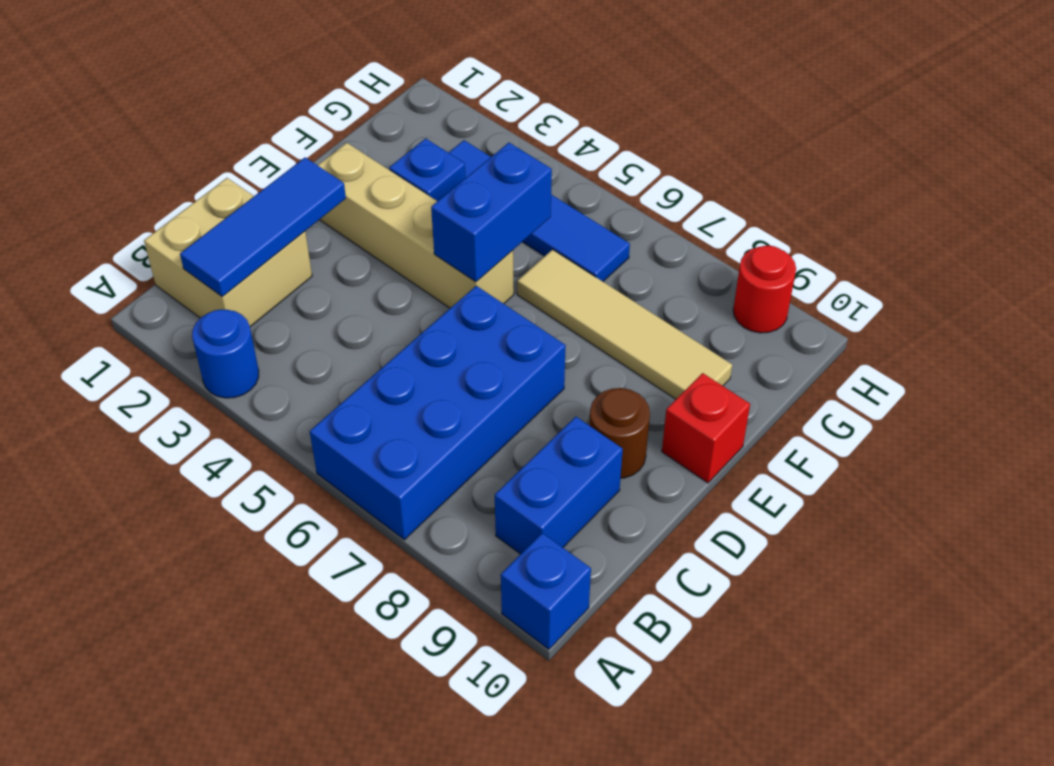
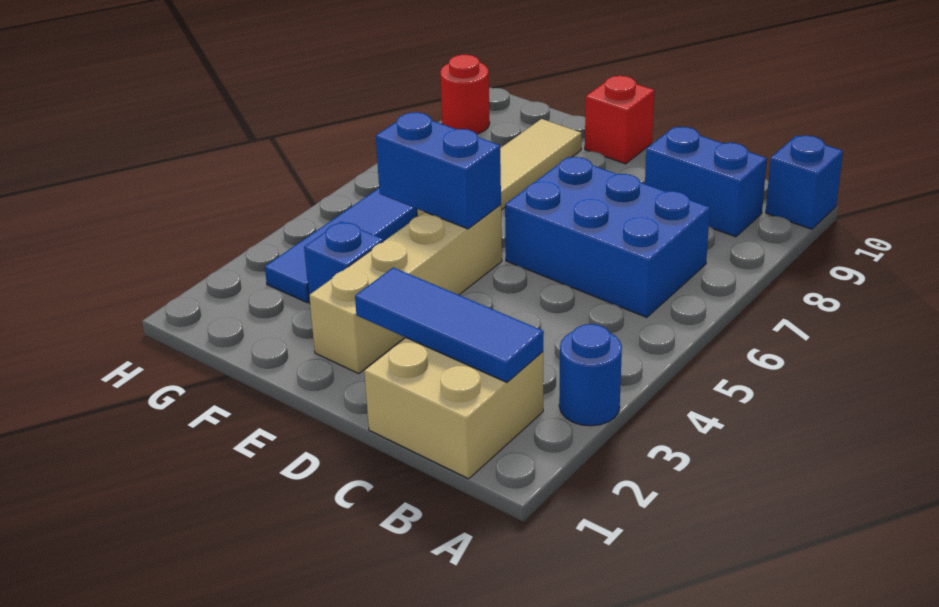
blue 2x4 brick [310,286,566,540] -> blue 2x3 brick [505,157,710,317]
brown 1x1 round brick [589,388,650,478] -> none

